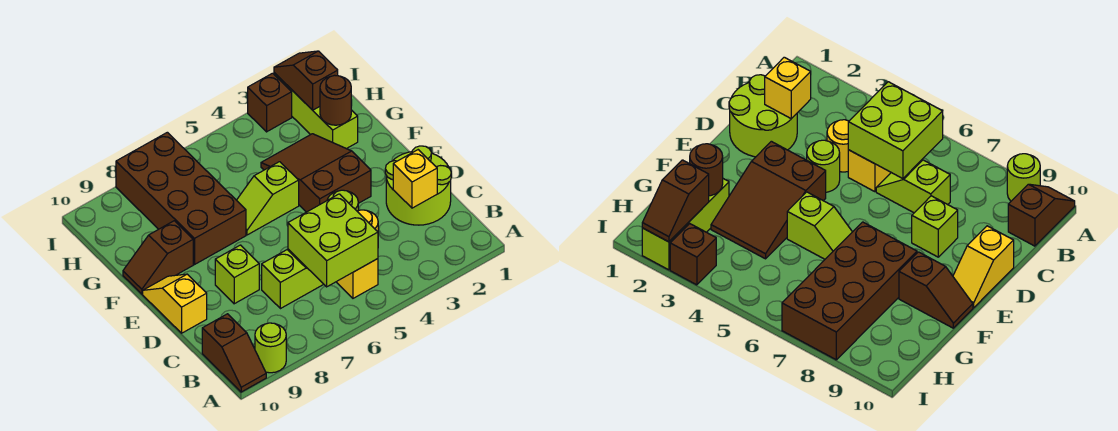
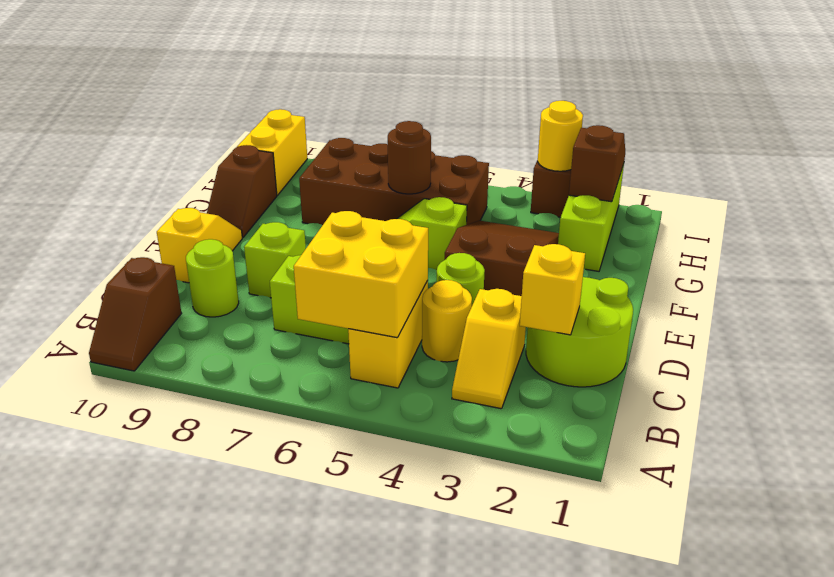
lime 1x1 round brick [255,323,286,373] -> lime 1x1 round brick moved to [186,239,239,317]
none -> yellow 1x2 slope [452,289,526,409]
lime 2x2 brick [288,194,378,287] -> yellow 2x2 brick [294,211,428,338]
brown 2x4 brick [116,132,246,264] -> brown 2x4 brick turned to [299,138,489,225]
brown 1x2 slope [123,221,193,294] -> brown 1x2 slope turned to [207,145,277,238]
brown 1x1 round brick [320,75,351,125] -> brown 1x1 round brick moved to [388,121,431,194]
none -> yellow 1x2 brick [237,109,307,195]
none -> yellow 1x1 round brick [538,101,583,171]

